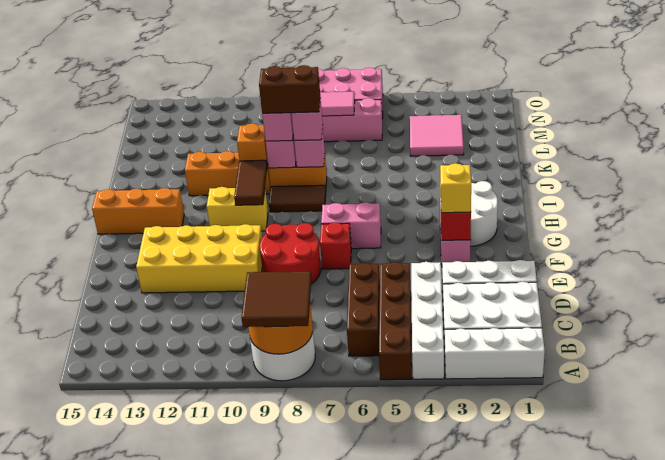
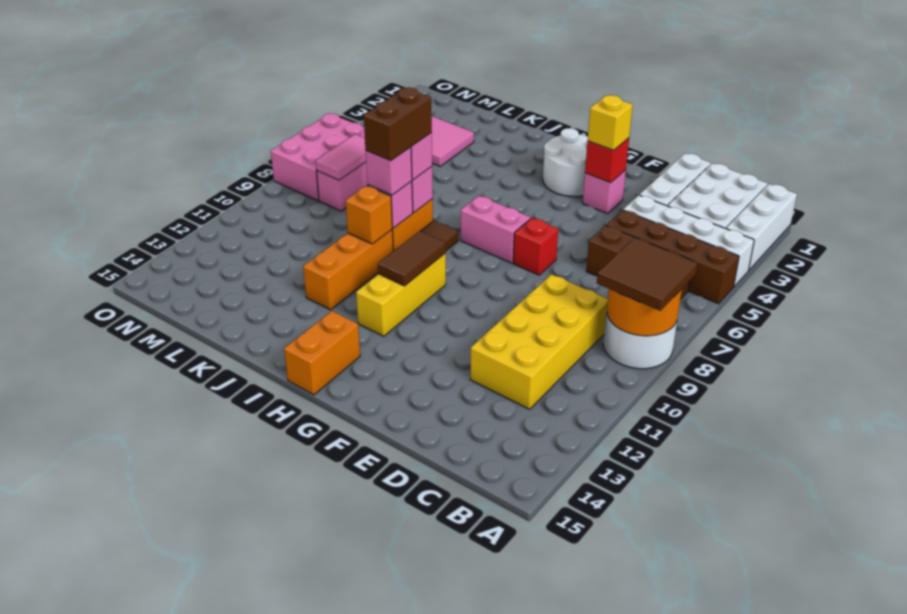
red 2x2 round brick [260,223,321,284] -> none
yellow 2x4 brick [136,224,262,293] -> yellow 2x4 brick moved to [470,274,608,409]
pink 1x2 brick [321,202,381,249] -> pink 1x2 brick turned to [461,196,531,263]
yellow 1x2 brick [207,187,268,231] -> yellow 1x3 brick [356,253,446,336]
brown 1x2 tile [234,160,267,205] -> brown 1x2 tile turned to [378,231,446,286]
orange 1x3 brick [92,188,184,234] -> orange 1x2 brick [284,311,360,395]

